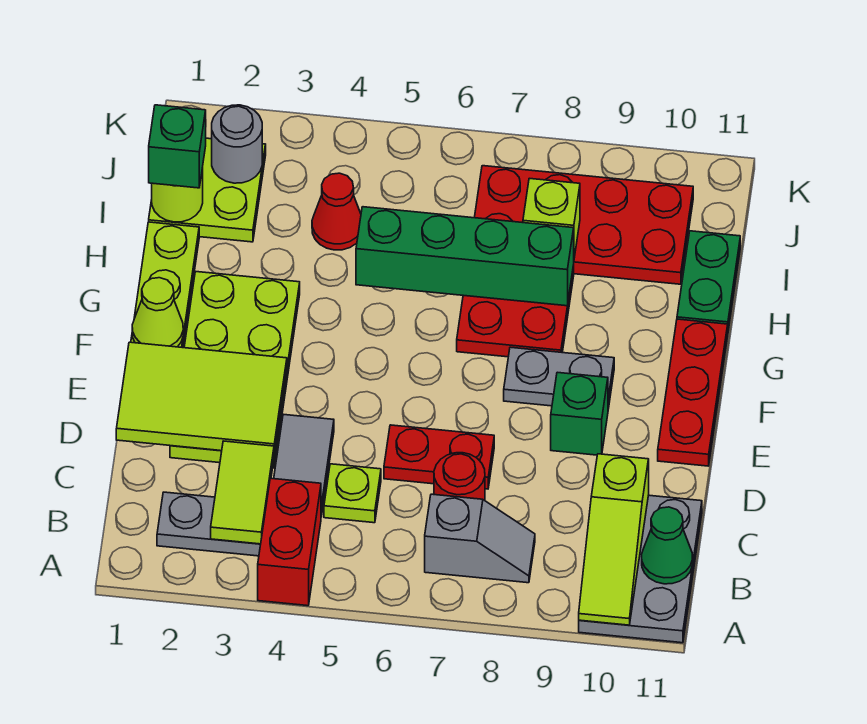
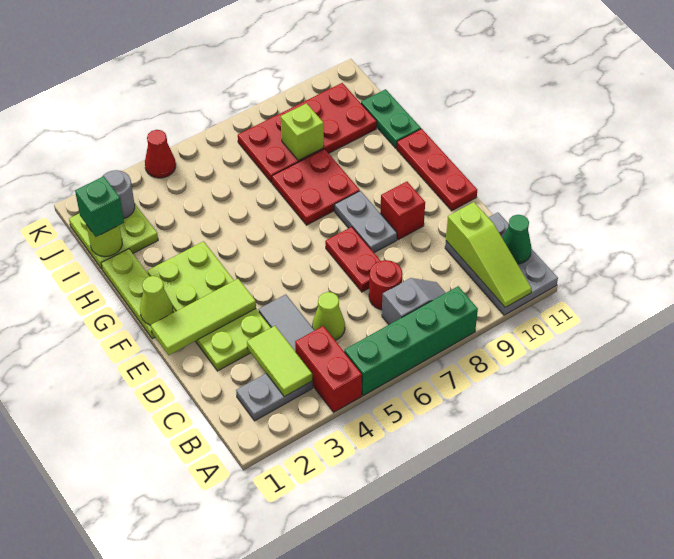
lime 1x1 plate [324,464,381,523] -> lime 1x1 cone [312,292,345,340]
lime 2x3 tile [116,342,287,455] -> lime 1x3 tile [151,279,256,355]
red 1x2 plate [384,425,494,489] -> red 1x2 plate turned to [325,227,381,292]
green 1x1 brick [551,372,608,455] -> red 1x1 brick [380,182,425,240]
grey 1x2 plate [504,347,614,409] -> grey 1x2 plate turned to [335,191,397,253]
green 1x4 brick [356,207,574,306] -> green 1x4 brick moved to [344,286,478,396]
red 1x1 cone [312,173,361,250] -> red 1x1 cone moved to [145,130,176,178]

